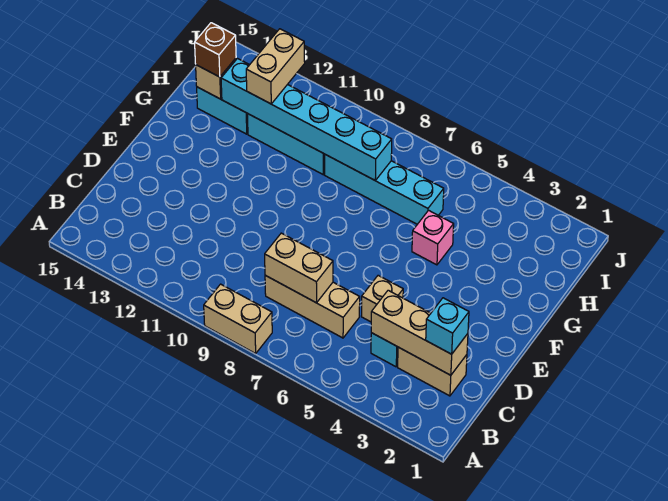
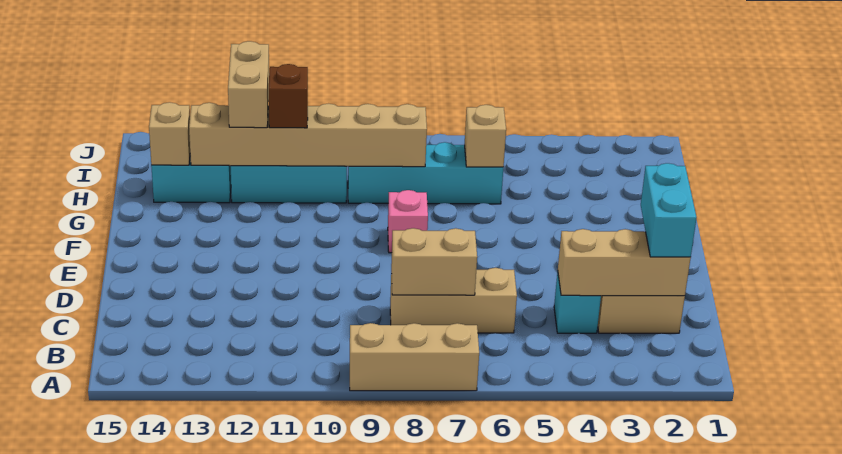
tan 1x2 brick [204,284,272,353] -> tan 1x3 brick [350,323,479,391]
cyan 1x1 brick [426,298,469,354] -> cyan 1x2 brick [641,163,697,257]
tan 1x1 brick [361,275,403,322] -> tan 1x1 brick moved to [465,105,506,167]
pink 1x1 brick [412,210,454,265] -> pink 1x1 brick moved to [388,190,428,253]
cyan 1x6 brick [221,59,392,181] -> tan 1x6 brick [189,103,427,167]
brown 1x1 brick [195,23,236,77] -> brown 1x1 brick moved to [269,64,308,128]

